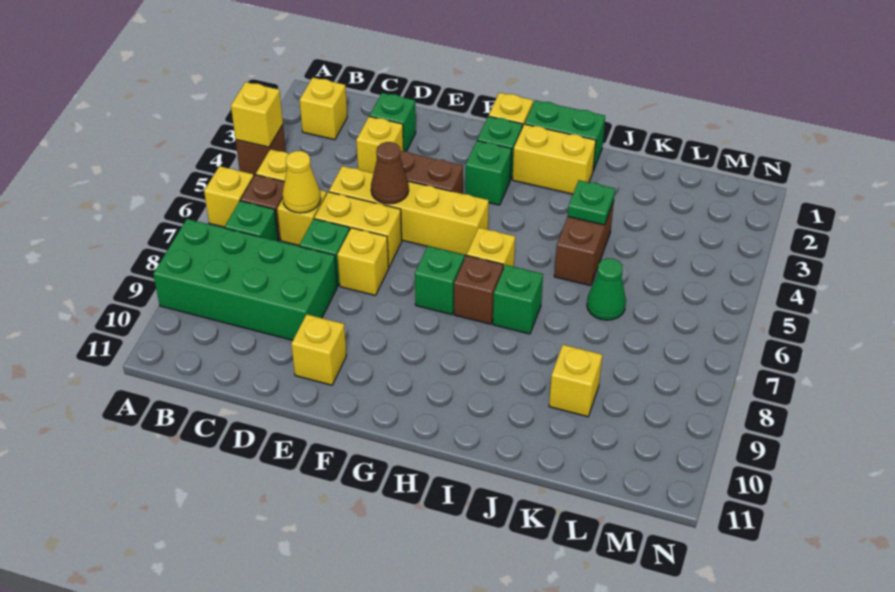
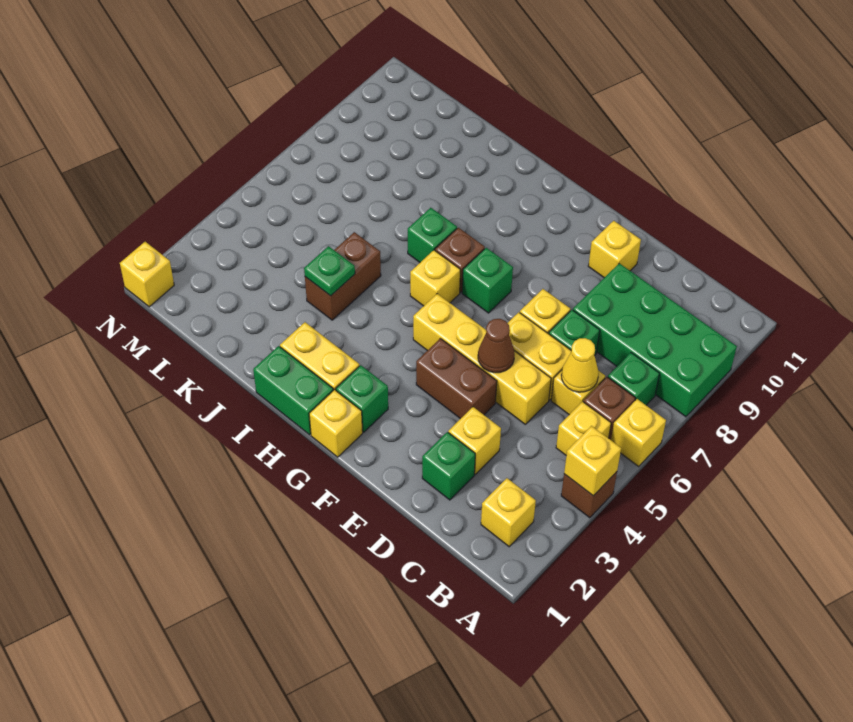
green 1x1 brick [465,141,512,205] -> none
green 1x1 cone [587,258,626,320] -> none
yellow 1x1 brick [549,345,602,417] -> yellow 1x1 brick moved to [120,242,174,307]

